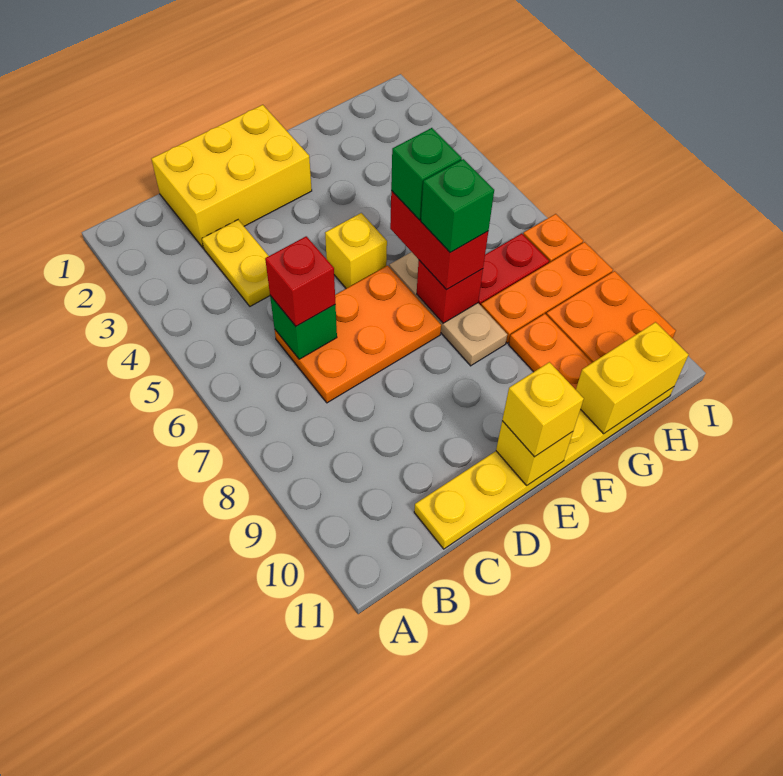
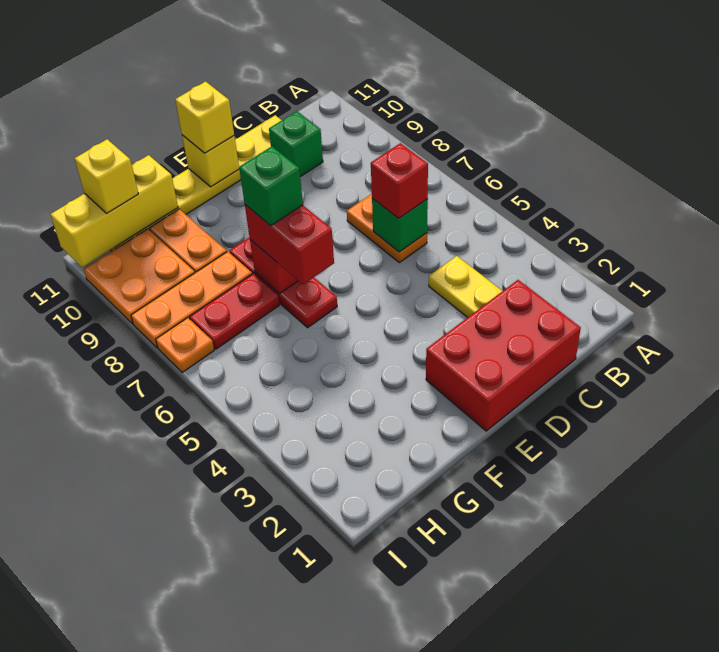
yellow 2x3 brick [151,105,312,247] -> red 2x3 brick [426,280,581,431]
orange 2x3 plate [275,265,441,403] -> orange 1x2 plate [347,194,427,263]
yellow 1x1 brick [325,213,387,288] -> yellow 1x1 brick moved to [75,139,138,213]
tan 1x3 plate [389,252,507,366] -> red 1x3 plate [230,237,337,328]
green 1x1 brick [391,128,462,220] -> green 1x1 brick moved to [269,111,323,177]
yellow 1x2 brick [576,322,689,434] -> yellow 1x3 brick [51,155,178,268]

